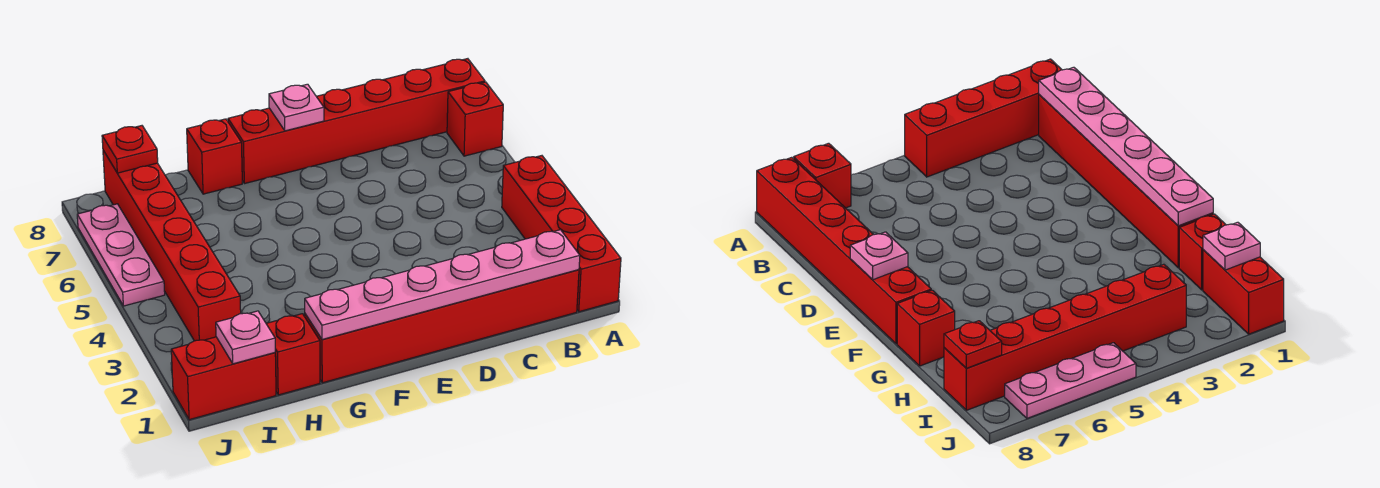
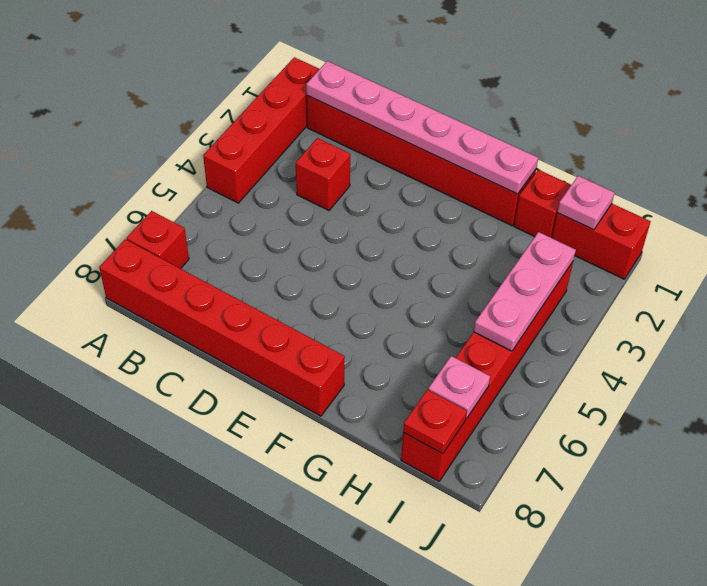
pink 1x1 plate [269,84,324,131] -> pink 1x1 plate moved to [428,356,490,418]
red 1x1 brick [187,119,242,194] -> red 1x1 brick moved to [296,138,350,210]
pink 1x3 plate [77,204,165,306] -> pink 1x3 plate moved to [474,232,576,351]

